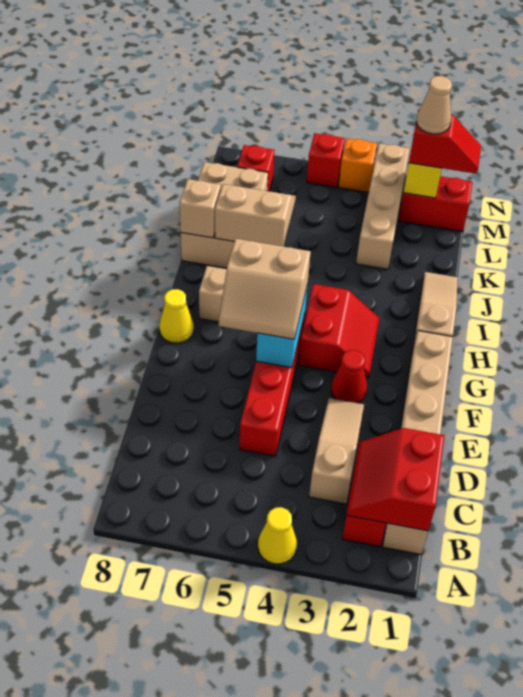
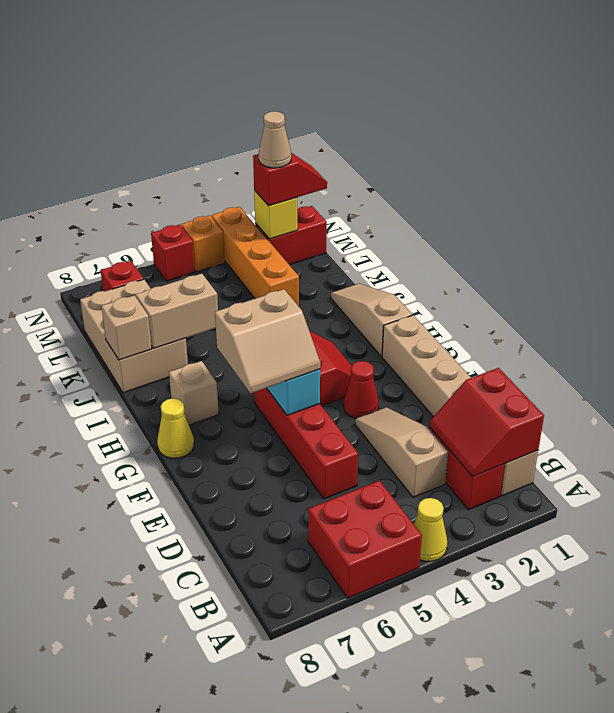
none -> red 2x2 brick [308,481,422,598]
tan 1x4 brick [356,143,410,269] -> orange 1x4 brick [212,207,299,306]

